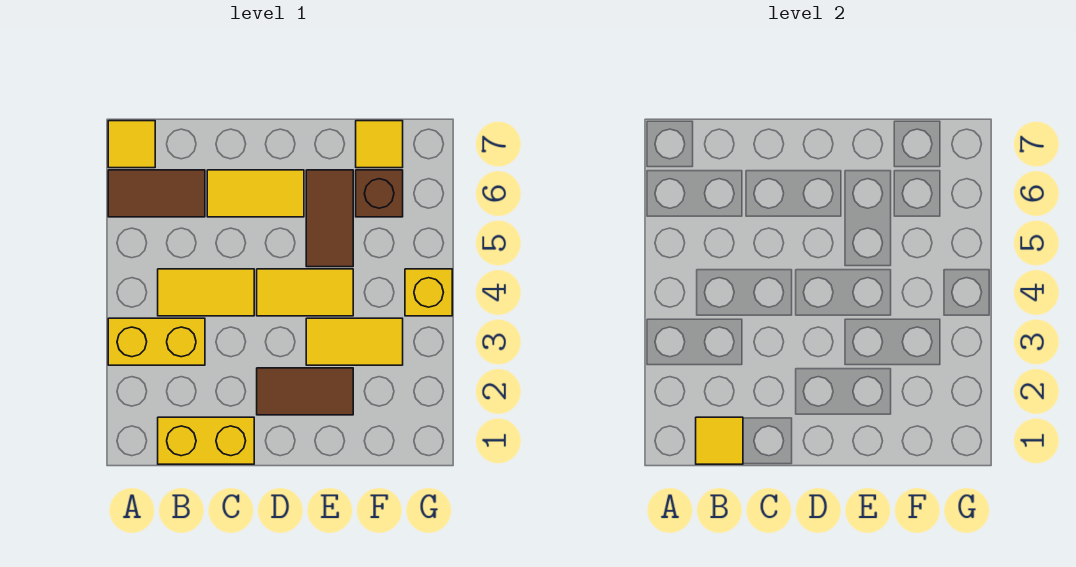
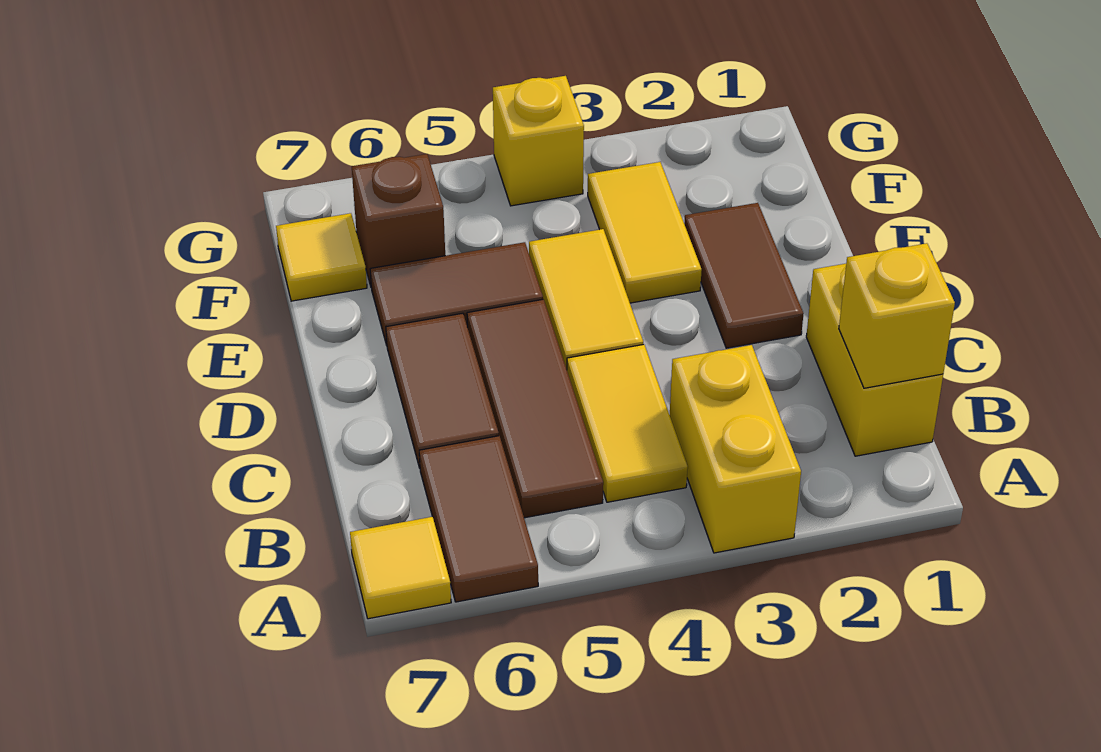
yellow 1x1 tile [696,417,743,464] -> yellow 1x1 brick [839,243,955,388]
none -> brown 1x3 tile [467,299,603,518]
yellow 1x2 tile [207,170,304,217] -> brown 1x2 tile [386,313,499,468]

